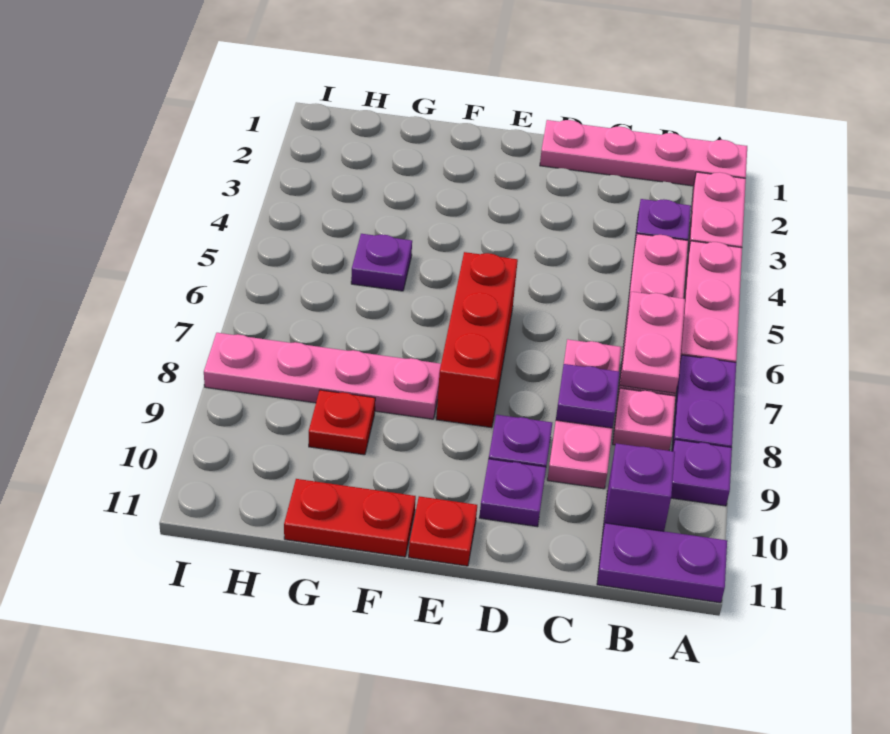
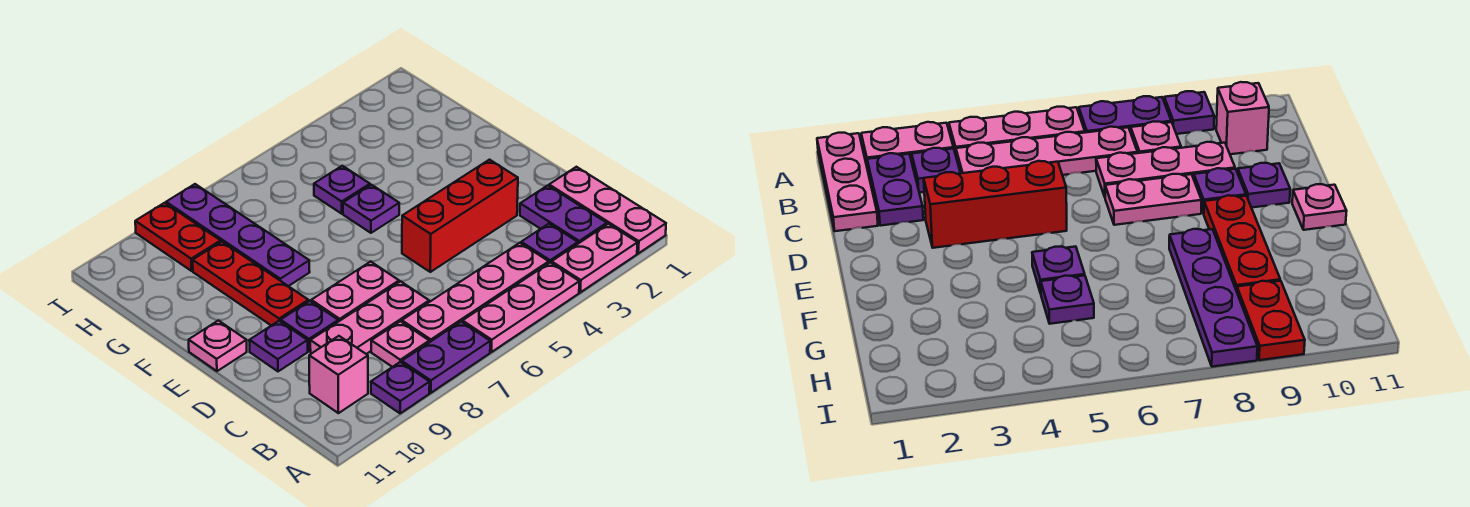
pink 1x4 plate [540,120,747,186] -> pink 1x3 plate [549,167,666,253]
purple 1x2 plate [597,523,727,603] -> purple 1x2 plate moved to [520,186,607,244]
pink 1x2 plate [620,292,685,393] -> pink 1x2 plate moved to [311,262,399,322]
purple 1x1 brick [603,443,675,531] -> pink 1x1 brick [309,336,368,413]
purple 1x1 plate [556,364,620,428] -> purple 1x1 plate moved to [343,185,399,233]
red 1x3 brick [436,252,518,428] -> red 1x3 brick moved to [402,160,518,272]
red 1x1 plate [409,496,477,566] -> pink 1x1 plate [189,321,247,371]
pink 1x4 plate [204,333,441,419] -> purple 1x4 plate [166,184,310,286]
red 1x2 plate [284,479,416,557] -> red 1x2 plate moved to [135,203,221,271]
red 1x1 plate [309,390,375,455] -> red 1x3 plate [193,242,308,326]

